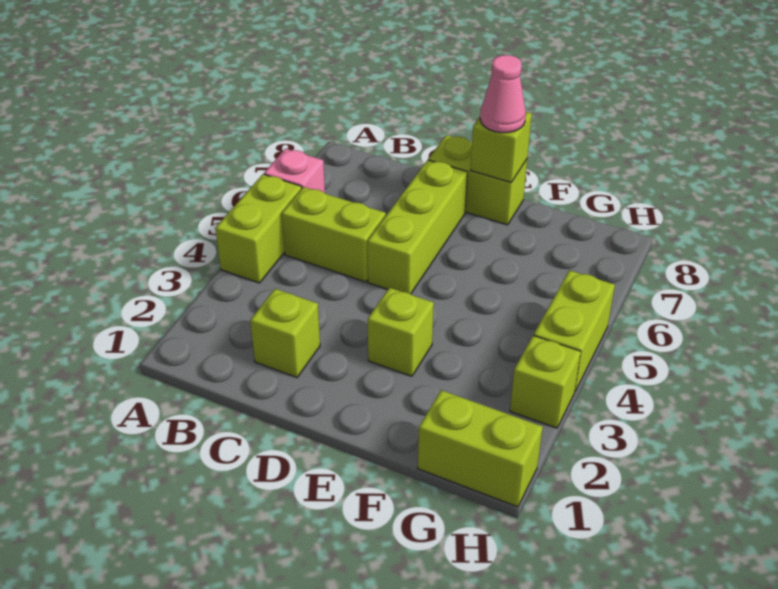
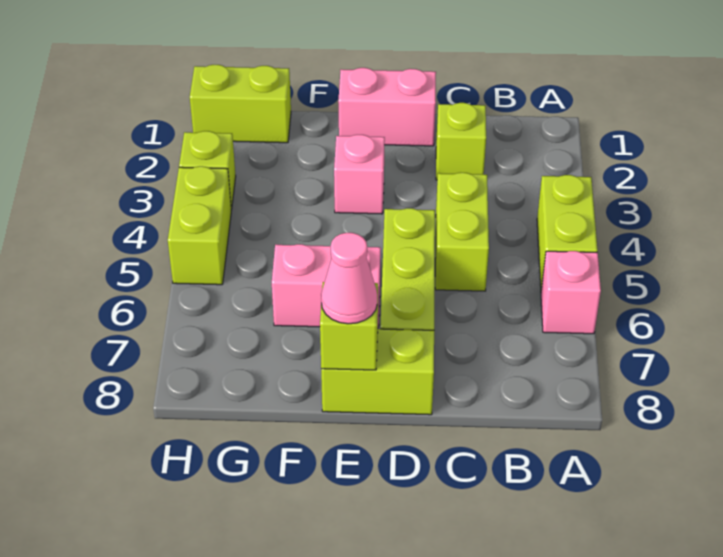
lime 1x2 brick [282,187,386,282] -> lime 1x2 brick turned to [435,173,489,291]
none -> pink 1x2 brick [338,68,436,146]
lime 1x1 brick [368,288,434,376] -> pink 1x1 brick [334,135,385,214]
none -> pink 1x2 brick [272,244,381,328]

